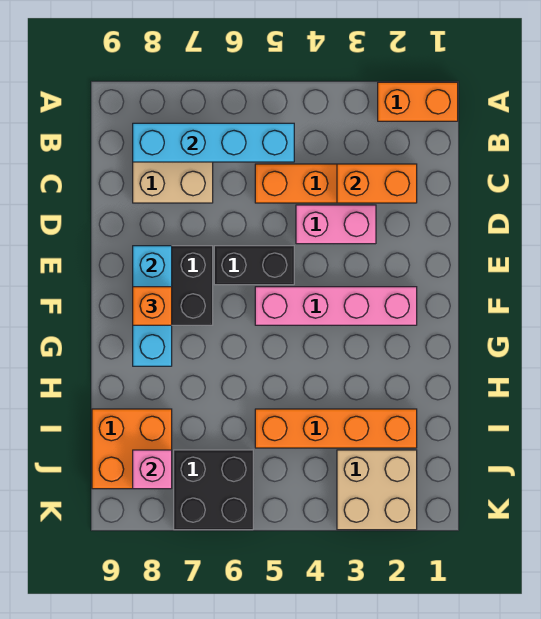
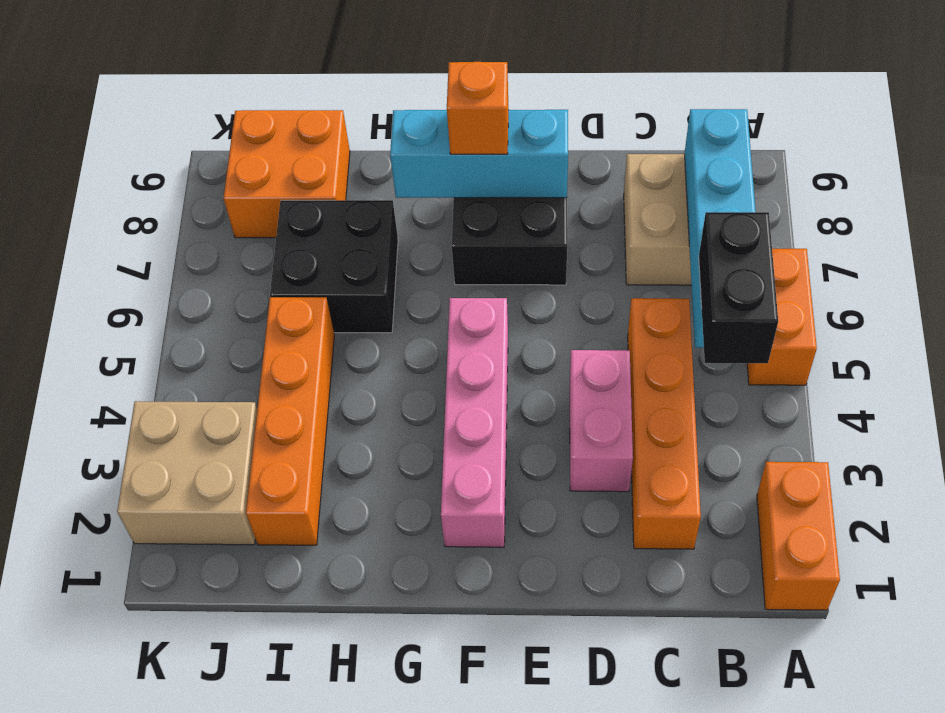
orange 1x2 brick [337,164,417,203] -> orange 1x2 brick moved to [747,249,817,385]
black 1x2 brick [214,246,294,285] -> black 1x2 brick moved to [699,212,778,363]
black 2x2 brick [174,450,253,530] -> black 2x2 brick moved to [270,200,398,333]
pink 1x1 brick [133,450,172,489] -> none

